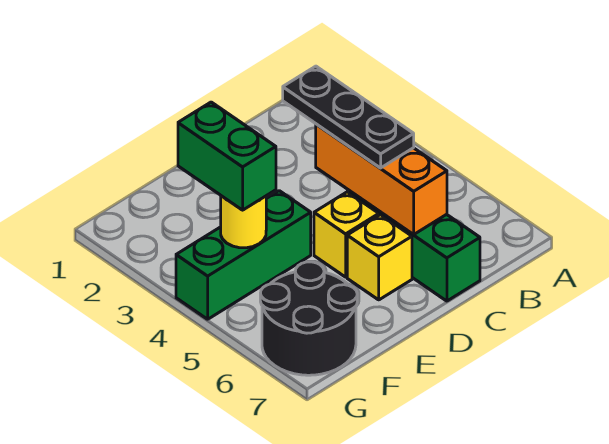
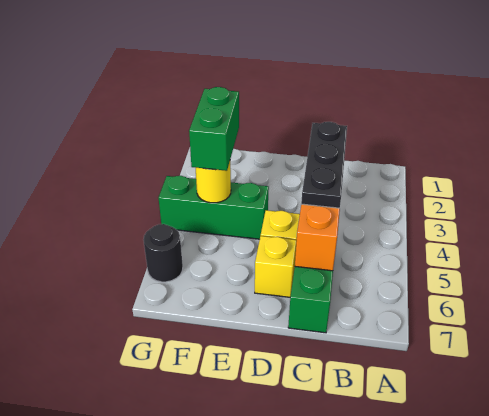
black 2x2 round brick [260,262,357,375] -> black 1x1 round brick [143,224,183,282]

